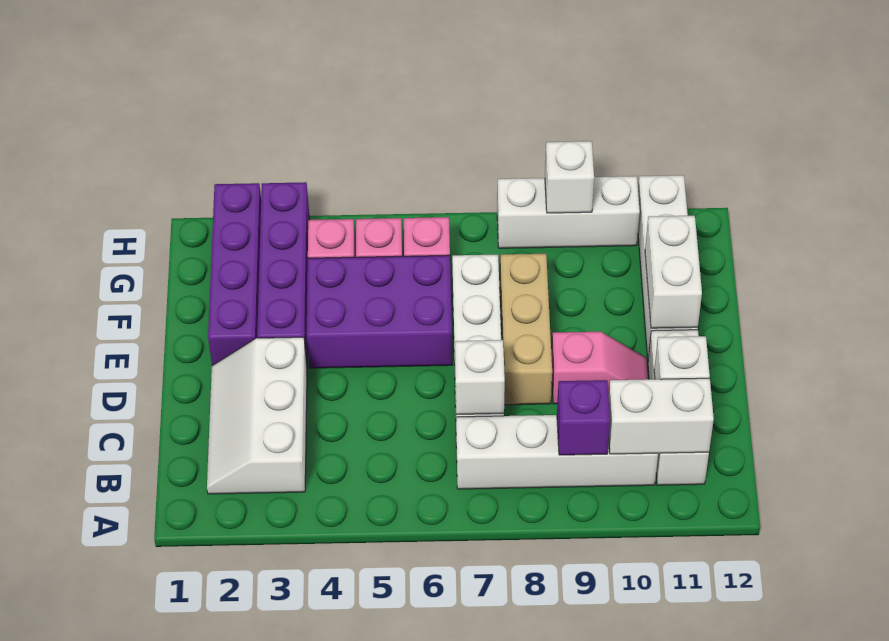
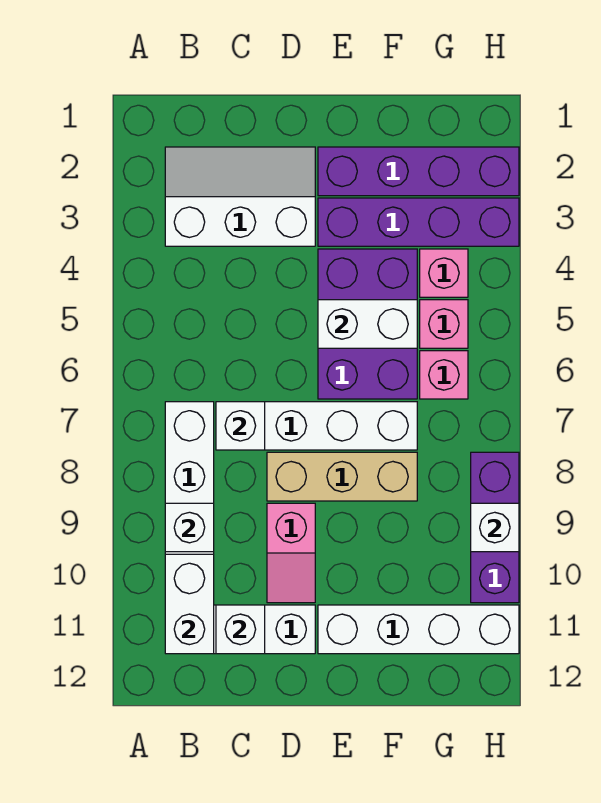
purple 1x1 brick [557,380,610,455] -> white 1x1 brick [165,503,214,552]
white 1x2 brick [645,216,702,328] -> white 1x2 brick moved to [318,300,417,348]
white 1x3 brick [497,176,640,248] -> purple 1x3 brick [471,452,519,603]

